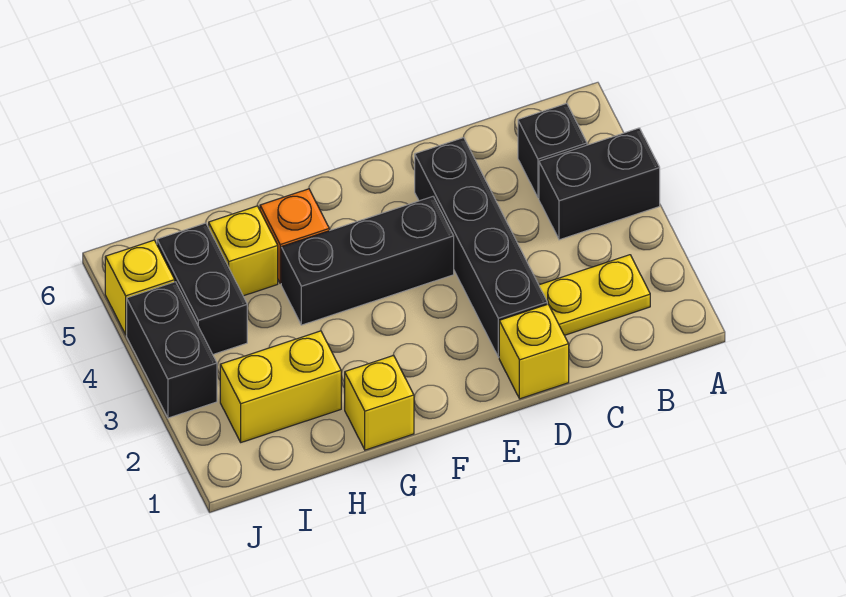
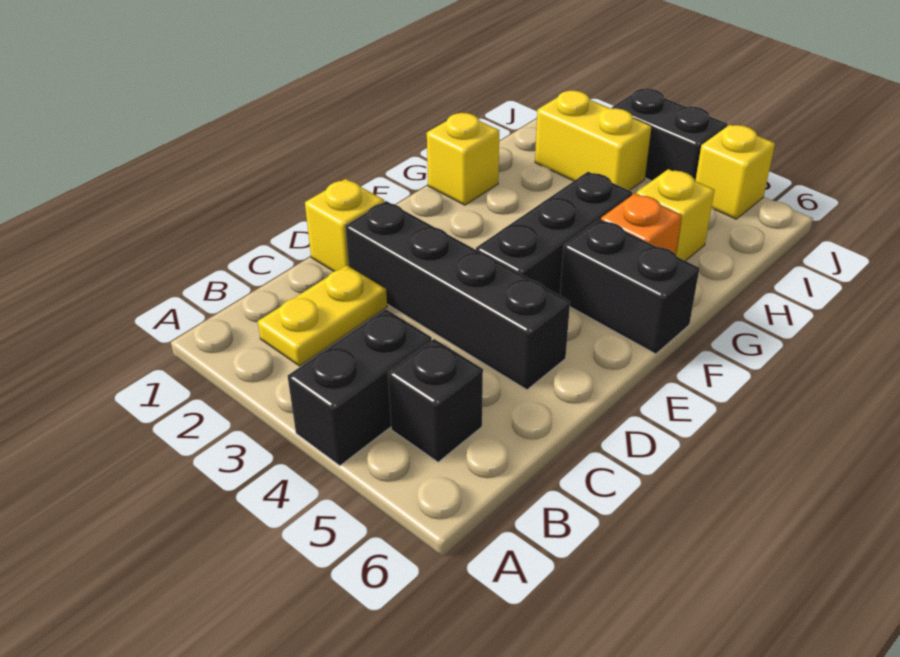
yellow 1x2 brick [220,331,341,442] -> yellow 1x2 brick turned to [535,91,652,191]
black 1x2 brick [157,223,247,354] -> black 1x2 brick moved to [560,219,700,354]

